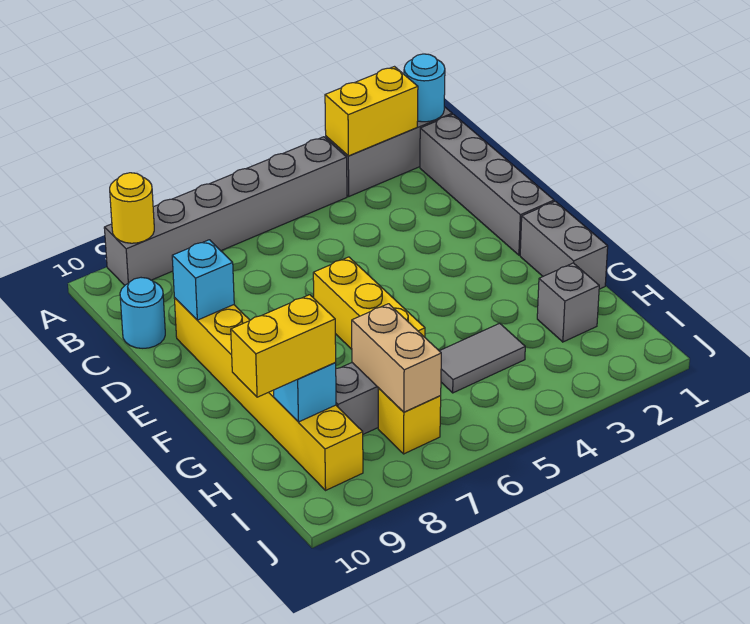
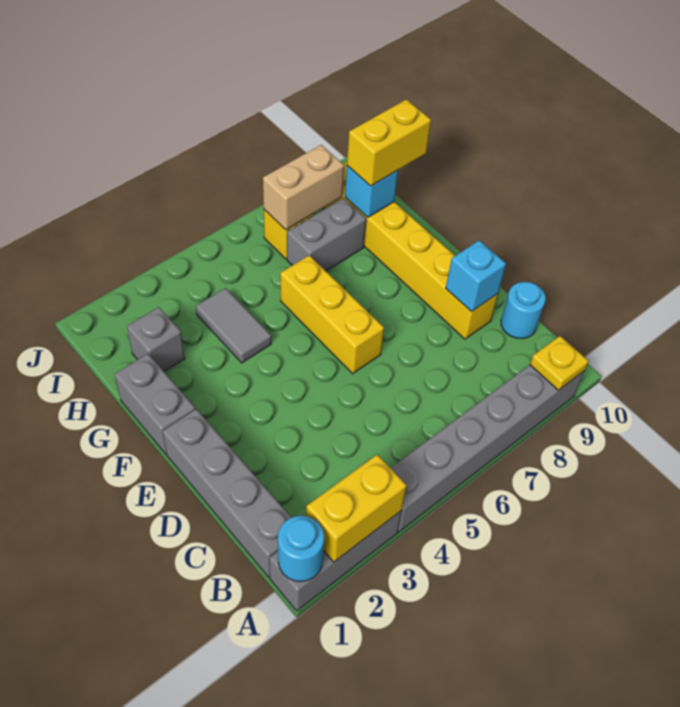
yellow 1x1 round brick [110,173,154,243] -> yellow 1x1 plate [530,336,589,390]
grey 1x2 tile [440,323,525,393] -> grey 1x2 tile turned to [196,288,271,363]
tan 1x2 brick [352,304,441,412] -> tan 1x2 brick turned to [263,145,344,230]

